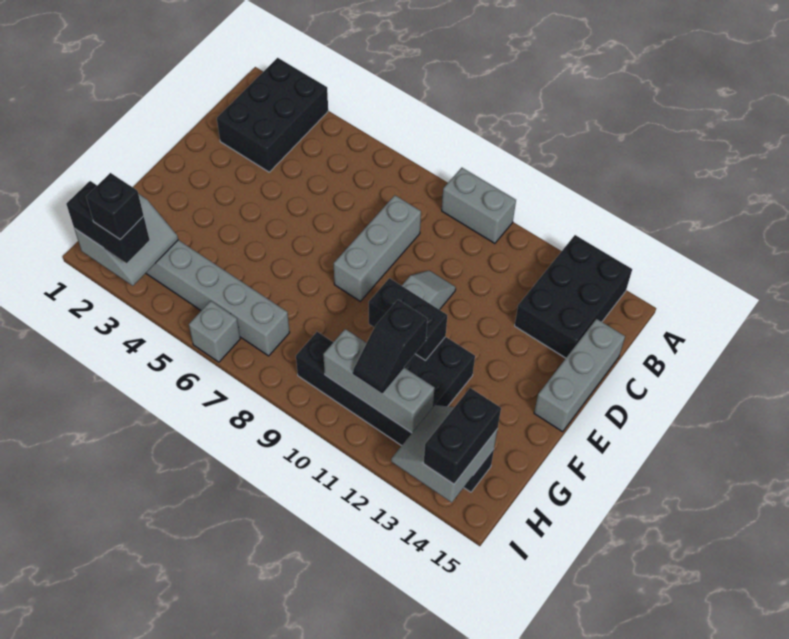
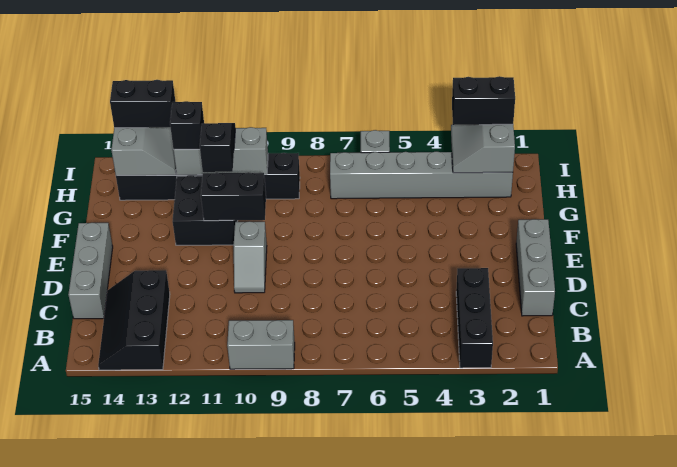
black 2x3 brick [217,58,328,172] -> black 1x3 brick [456,268,493,368]
black 2x3 brick [515,235,632,358] -> black 2x3 slope [98,270,170,370]
grey 1x3 brick [334,195,421,301] -> grey 1x3 brick moved to [516,219,555,316]
black 1x2 brick [424,388,501,484] -> black 1x2 brick turned to [110,80,175,128]
black 1x1 brick [86,173,144,239] -> black 1x1 brick moved to [170,101,204,149]

